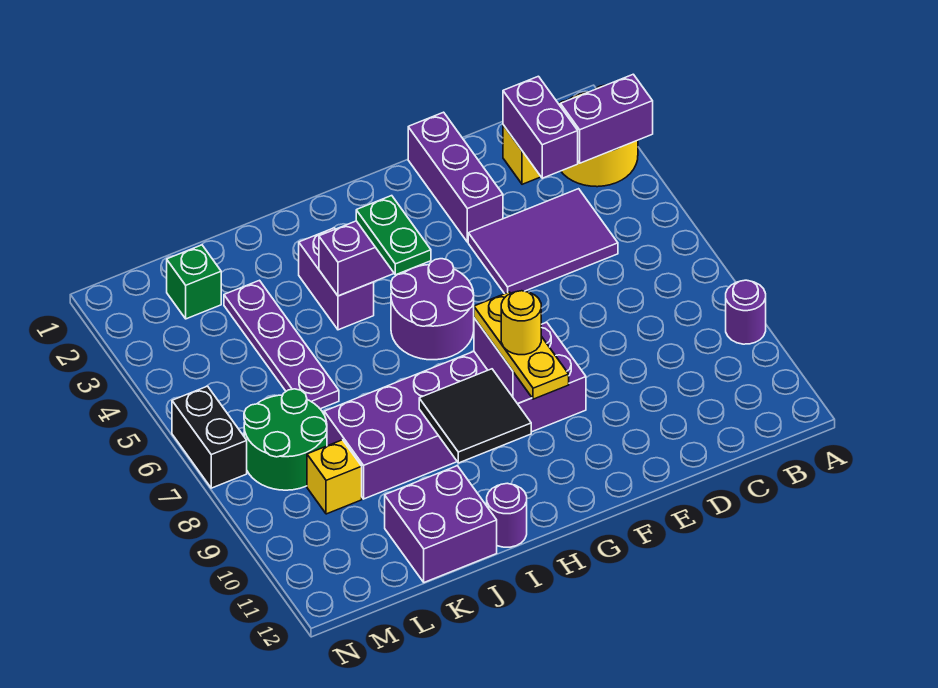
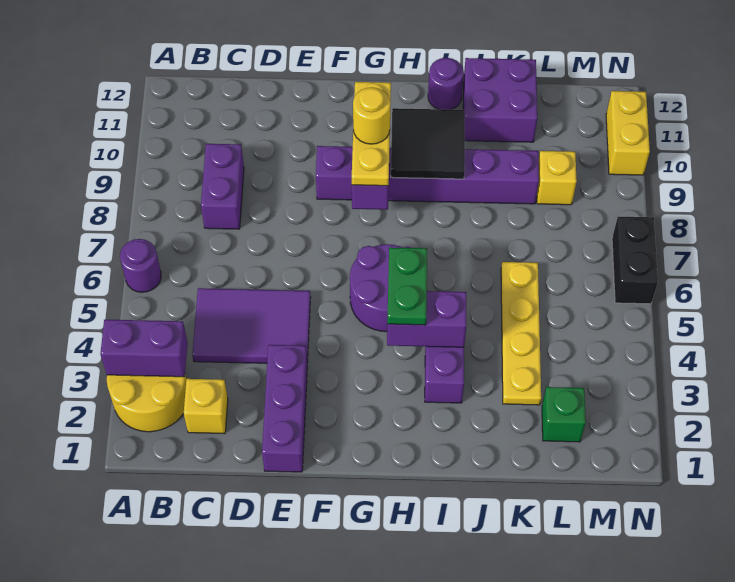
purple 1x1 round brick [726,280,766,344] -> purple 1x1 round brick moved to [120,239,161,292]
purple 1x2 brick [503,76,578,178] -> purple 1x2 brick moved to [201,144,244,229]
purple 2x6 brick [324,322,586,499] -> purple 1x6 brick [316,146,539,204]
purple 1x4 plate [224,280,339,409] -> yellow 1x4 plate [501,262,541,405]
green 2x2 round brick [244,389,327,490] -> none
none -> yellow 1x2 brick [606,91,650,175]

